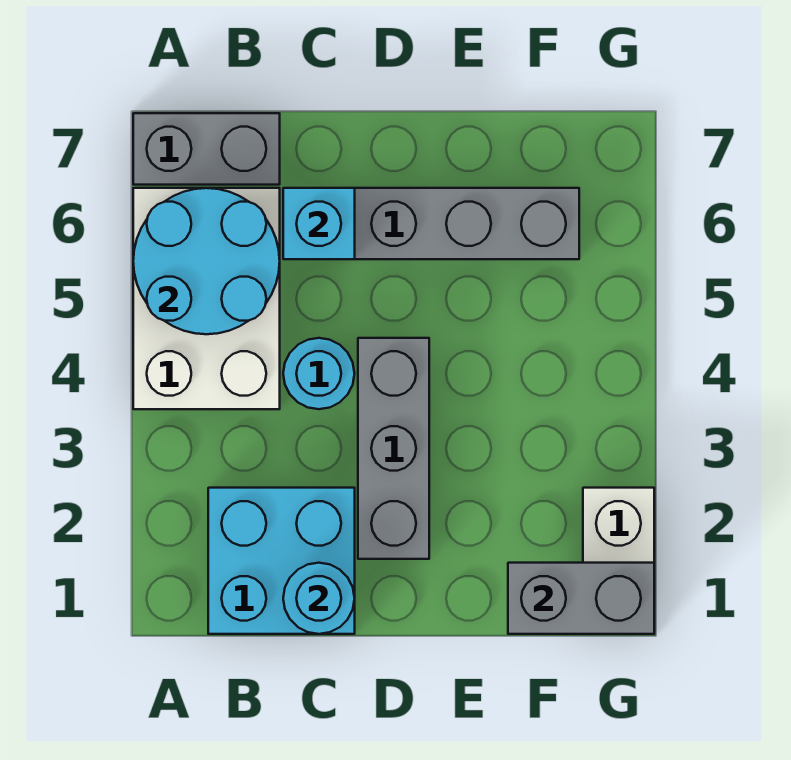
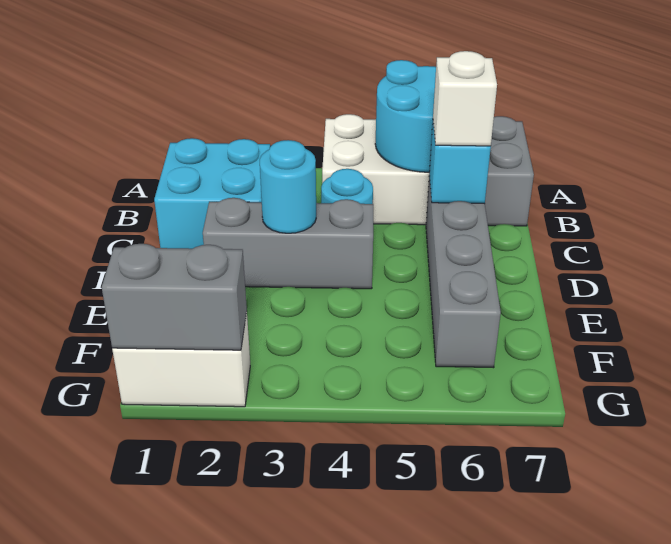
cyan 1x1 round brick [283,563,355,634] -> cyan 1x1 round brick moved to [260,140,316,233]
none -> white 1x1 brick [433,51,497,146]
grey 1x2 brick [508,563,654,634] -> grey 1x2 brick turned to [102,244,247,350]

